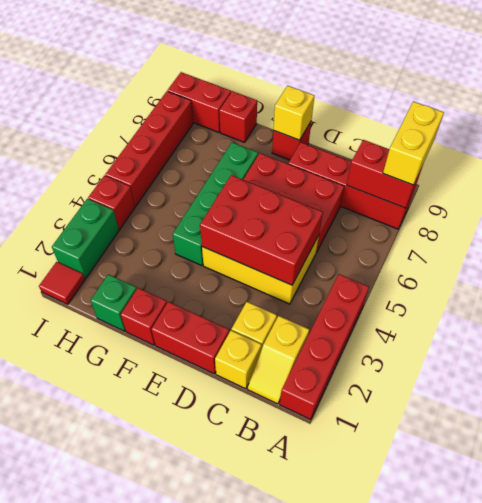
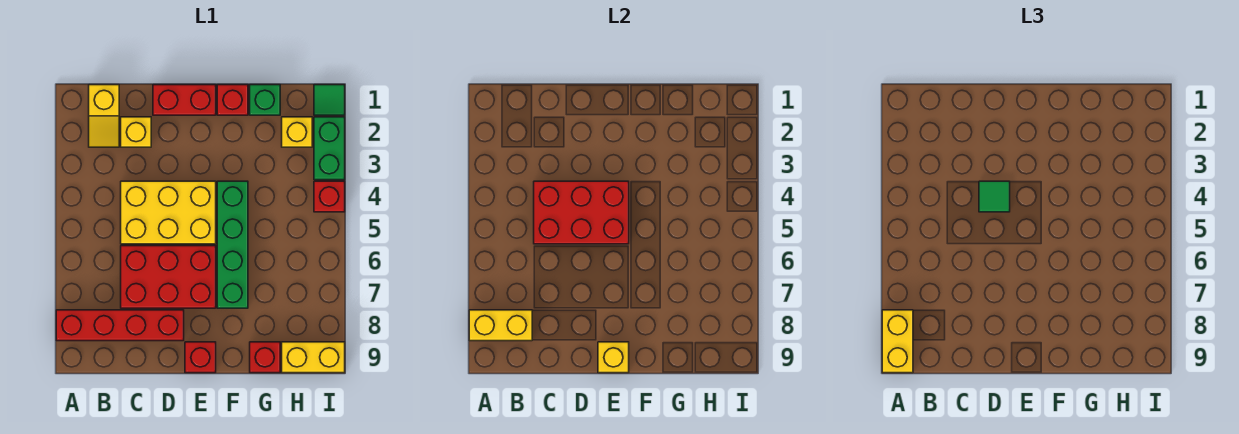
red 1x4 brick [280,274,369,419] -> none
red 1x2 brick [347,140,423,208] -> yellow 1x2 brick [469,310,532,341]
yellow 1x2 slope [247,316,309,404] -> yellow 1x2 slope turned to [89,85,119,147]
yellow 1x1 brick [215,330,261,389] -> yellow 1x1 brick moved to [282,117,312,147]
none -> green 1x1 tile [979,181,1010,212]
red 1x2 brick [167,72,231,132] -> yellow 1x2 brick [282,342,345,373]
red 1x1 tile [39,262,85,304] -> green 1x1 tile [314,85,345,115]
red 1x4 brick [105,91,193,206] -> none

